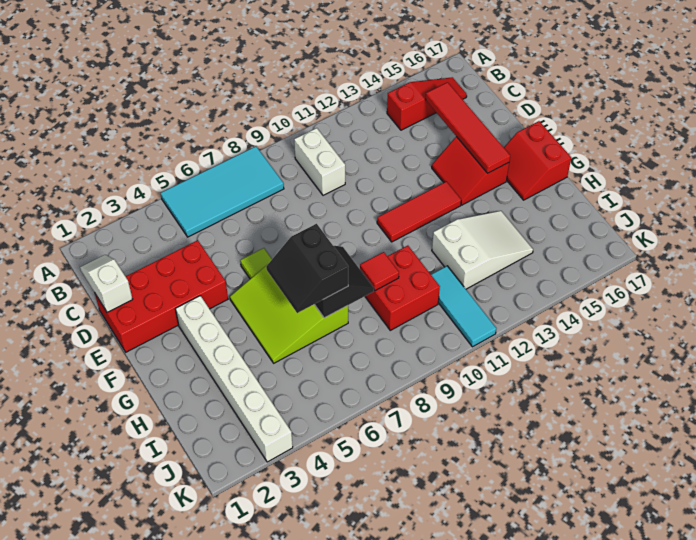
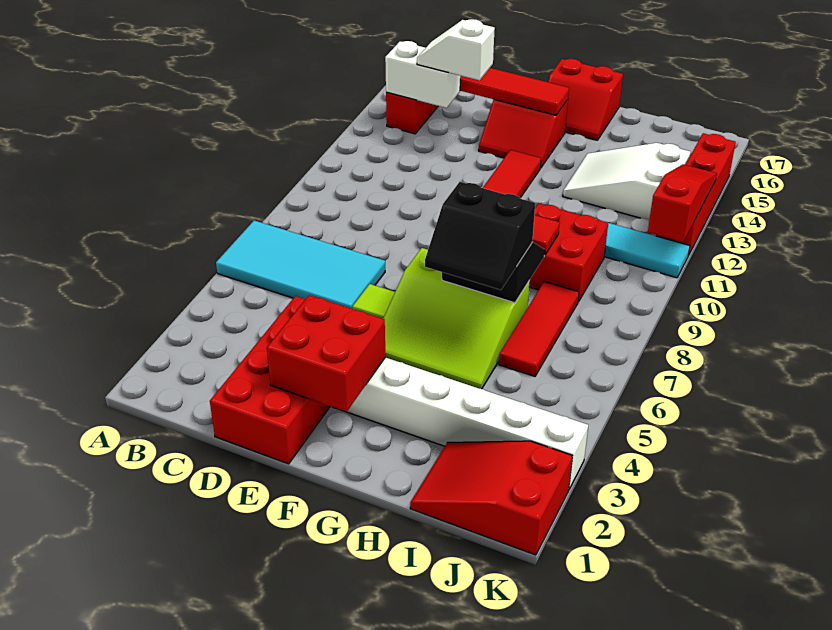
cyan 2x4 tile [161,146,284,237] -> cyan 2x4 tile turned to [216,220,385,309]
white 1x2 brick [294,128,345,195] -> white 1x2 brick moved to [385,41,460,108]
white 1x2 slope [80,255,133,312] -> white 1x2 slope moved to [417,19,495,80]
none -> red 2x2 brick [267,295,385,412]
white 2x3 slope [432,211,533,289] -> white 2x3 slope turned to [563,143,691,220]
none -> red 2x3 slope [410,441,572,555]
none -> red 1x3 tile [499,281,579,376]
none -> red 1x3 slope [648,164,717,242]
none -> red 1x4 brick [656,133,736,254]

